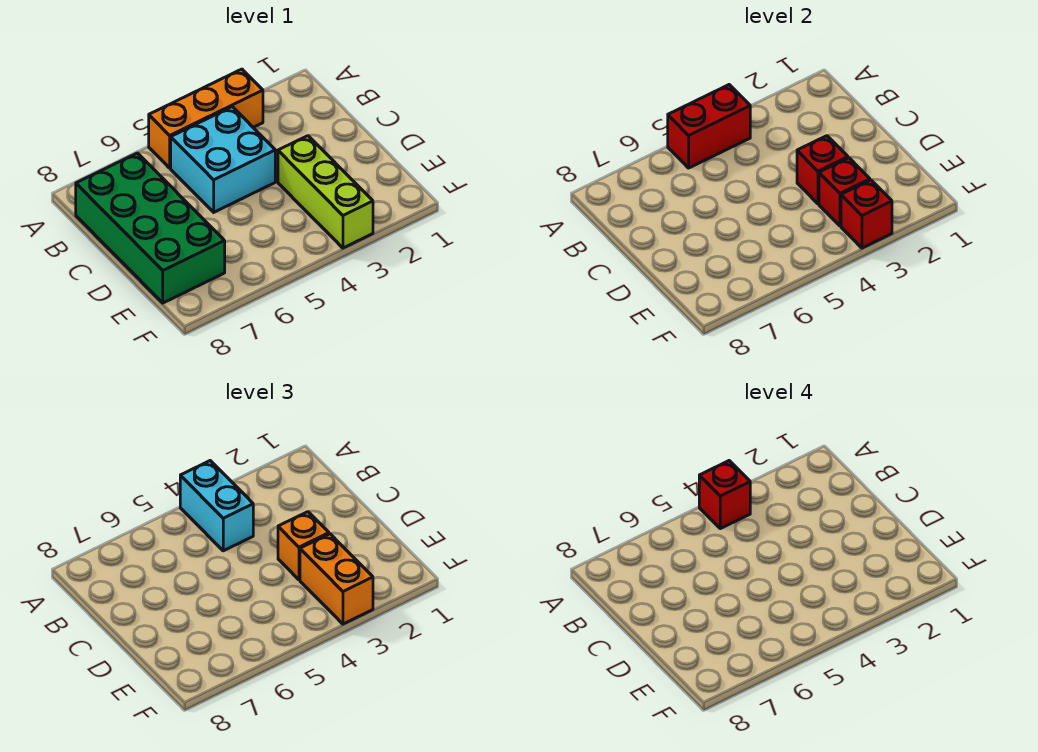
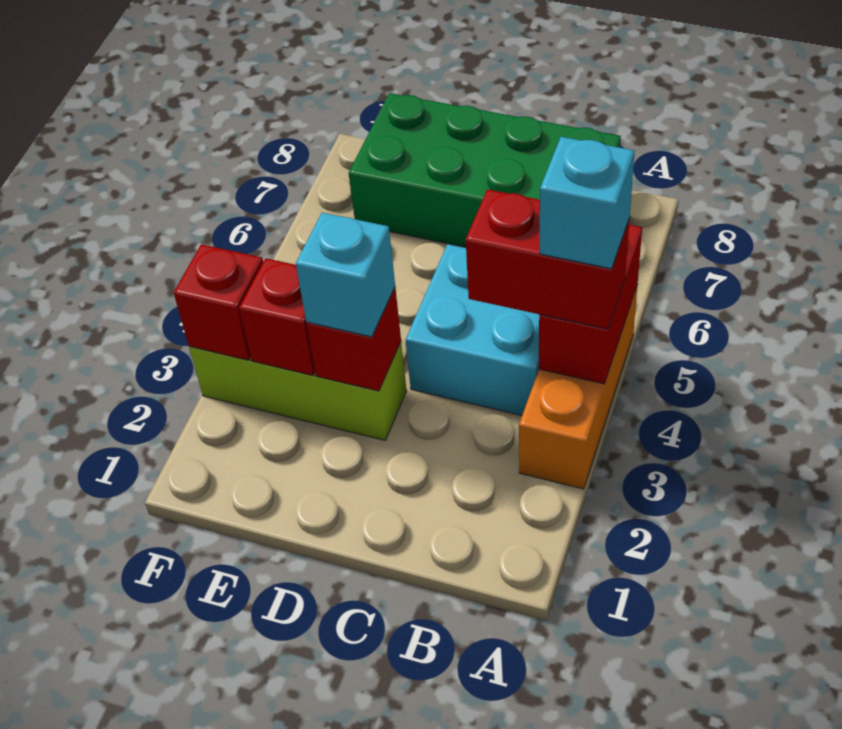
cyan 1x2 brick [180,461,253,551] -> red 1x2 brick [466,189,630,329]
red 1x1 brick [699,461,750,529] -> cyan 1x1 brick [540,137,635,269]
orange 1x1 brick [278,512,329,580] -> cyan 1x1 brick [296,213,395,337]
orange 1x2 brick [300,534,373,624] -> none

